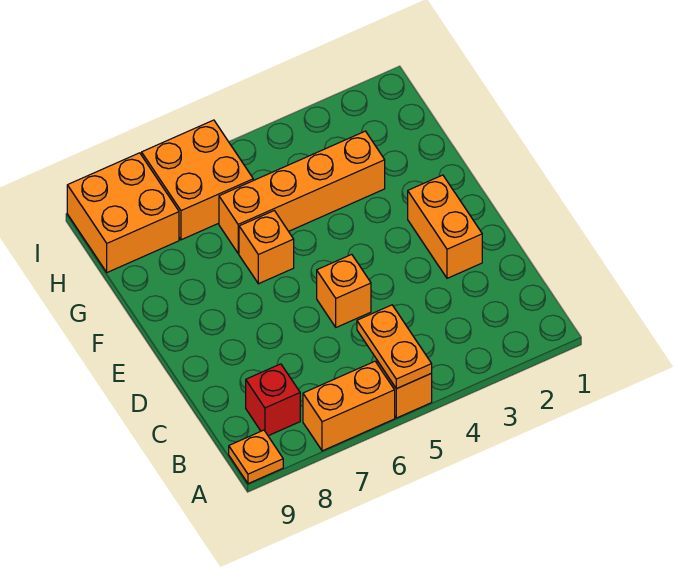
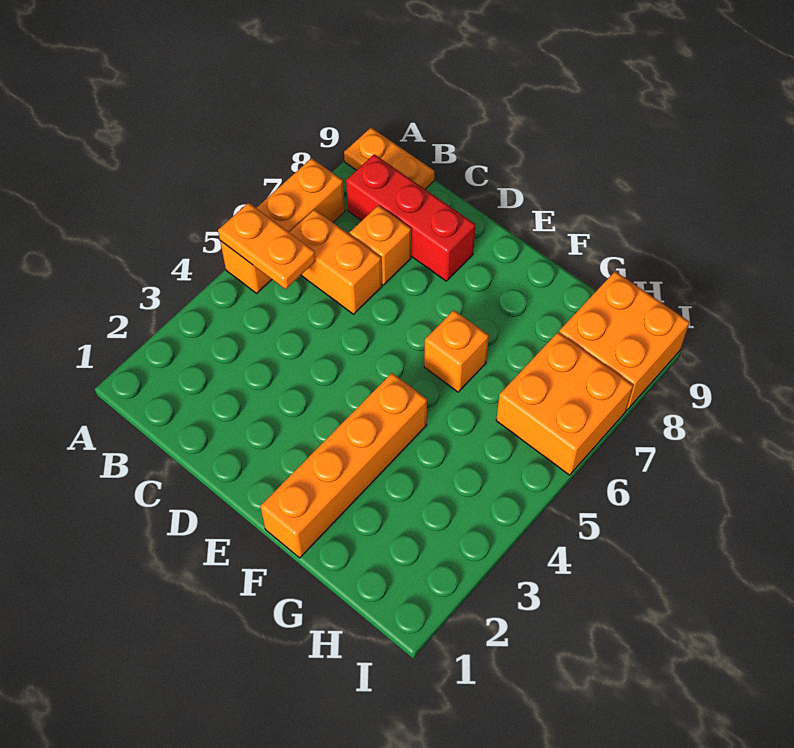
orange 1x1 plate [229,430,283,484] -> orange 1x2 plate [344,128,434,189]
red 1x1 brick [246,364,300,436] -> red 1x3 brick [346,154,475,281]
orange 1x2 brick [408,175,482,278] -> orange 1x2 brick moved to [289,209,382,314]
orange 1x1 brick [317,254,371,327] -> orange 1x1 brick moved to [350,205,411,285]
orange 1x4 brick [219,131,385,253] -> orange 1x4 brick moved to [260,373,427,558]

